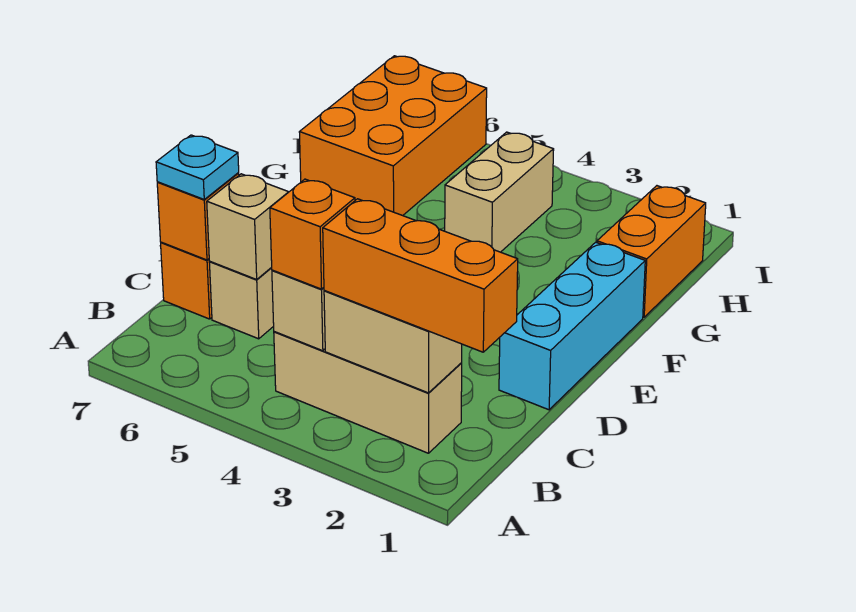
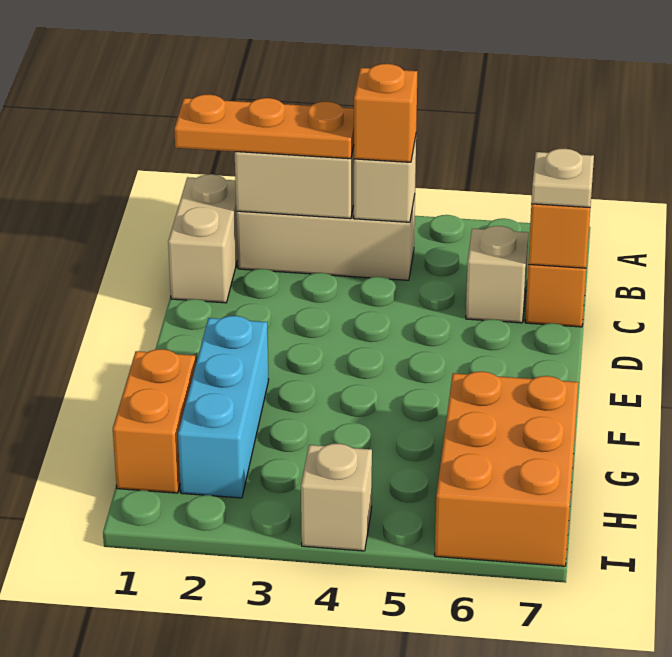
orange 1x3 brick [323,199,518,352] -> orange 1x3 plate [174,94,354,159]
tan 1x1 brick [207,174,288,279] -> tan 1x1 brick moved to [301,444,372,551]
cyan 1x1 plate [156,135,239,199] -> tan 1x1 plate [531,149,594,208]
cyan 1x3 brick [499,242,645,410] -> cyan 1x3 brick moved to [178,316,269,498]
tan 1x2 brick [445,132,554,252] -> tan 1x2 brick moved to [168,174,238,303]

